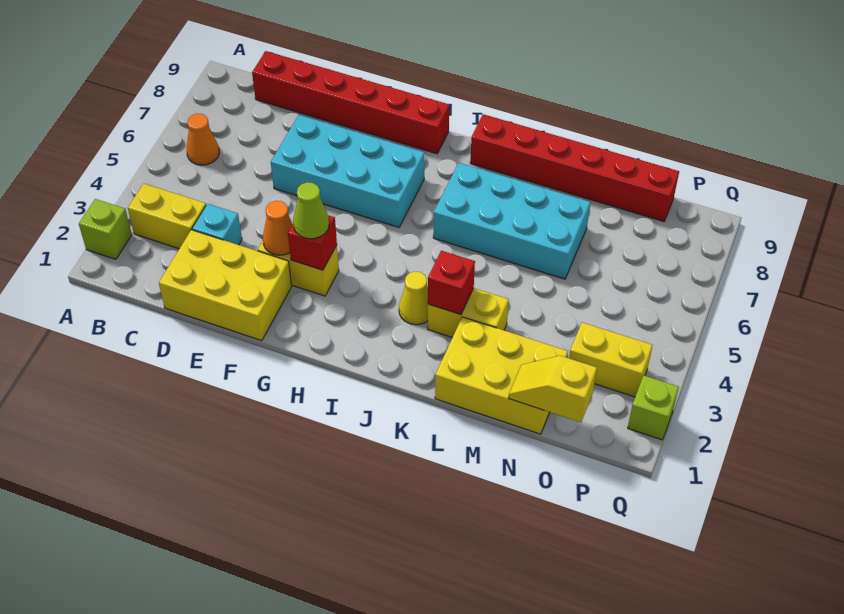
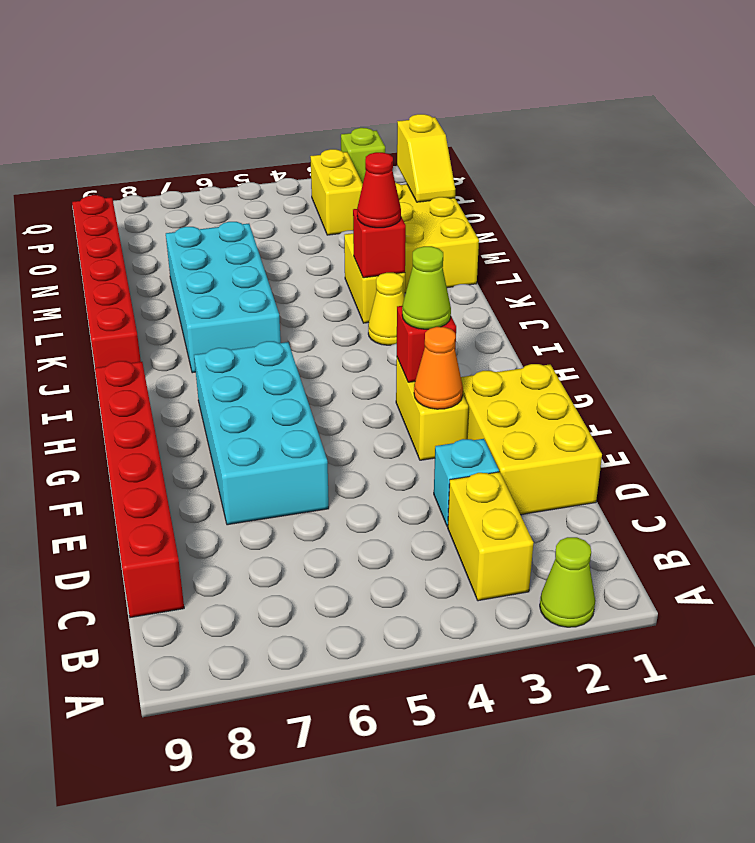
lime 1x1 brick [79,199,132,259] -> lime 1x1 cone [540,537,595,627]
orange 1x1 cone [187,114,219,165] -> none
none -> red 1x1 cone [357,152,401,228]

